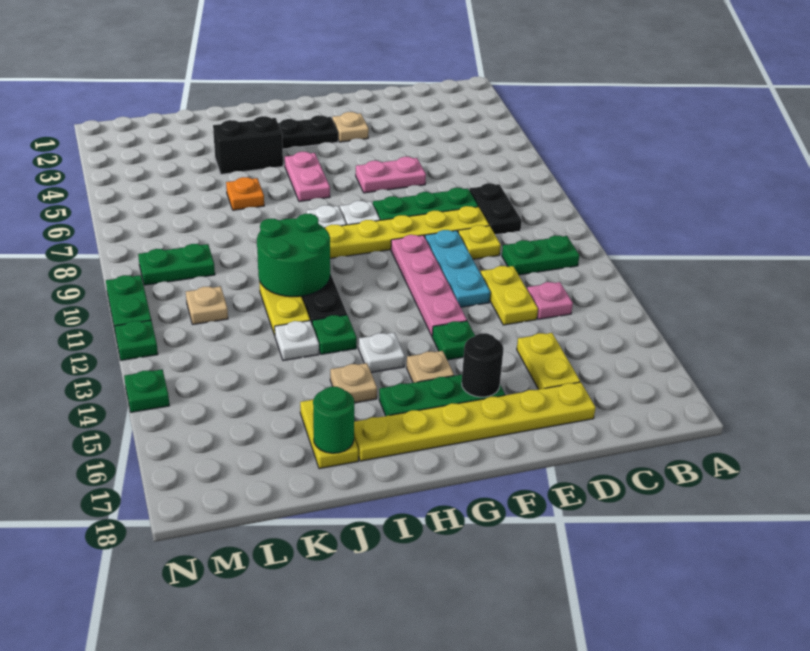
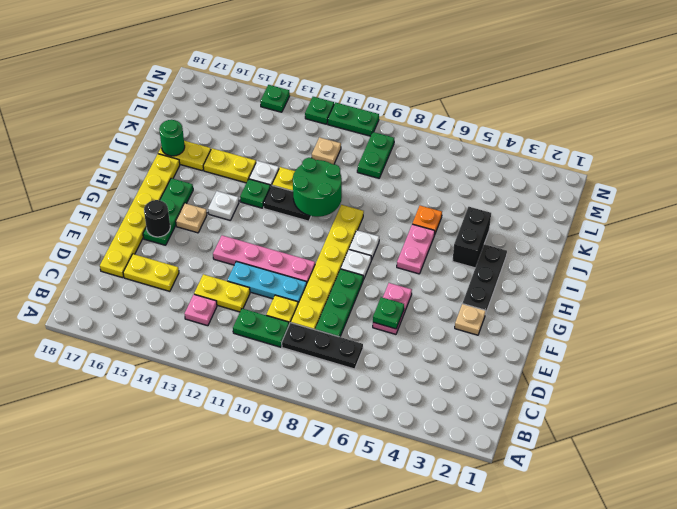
green 1x2 plate [502,236,579,275] -> green 1x2 plate turned to [233,309,289,347]
black 1x2 plate [469,183,522,235] -> black 1x3 plate [282,323,363,369]
green 1x1 plate [432,321,475,360] -> green 1x1 plate moved to [373,297,404,329]
pink 1x2 plate [285,152,330,202] -> pink 1x2 plate turned to [397,224,435,274]
tan 1x1 plate [330,363,377,403] -> none
none -> yellow 1x2 plate [203,148,256,183]

